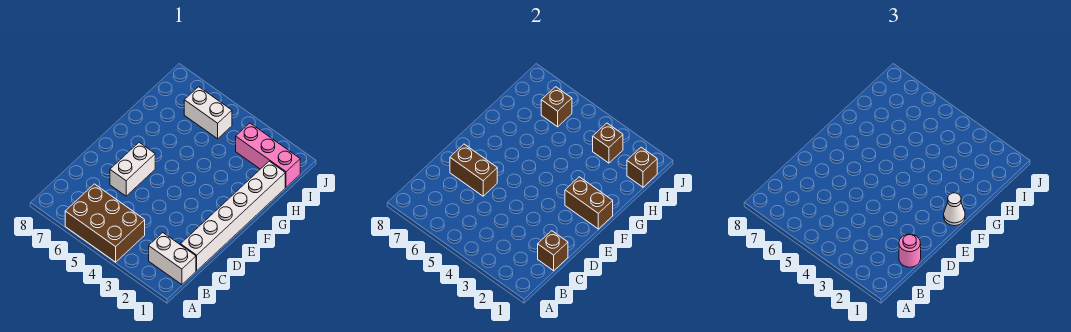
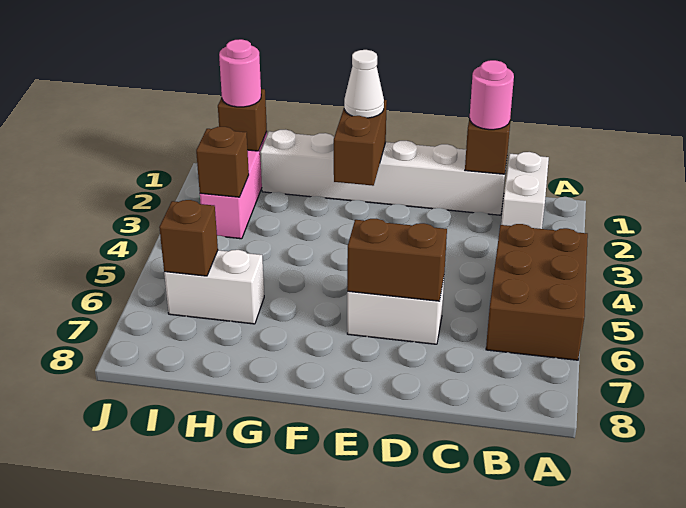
brown 1x2 brick [450,144,497,196] -> brown 1x2 brick turned to [347,219,447,301]
none -> pink 1x1 round brick [219,39,261,107]
white 1x2 brick [184,87,232,139] -> white 1x2 brick turned to [164,250,264,324]

